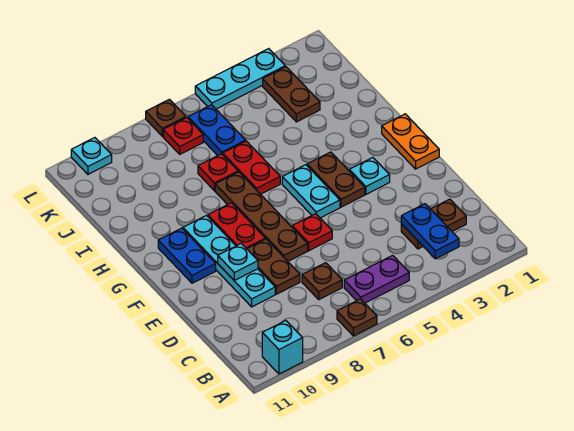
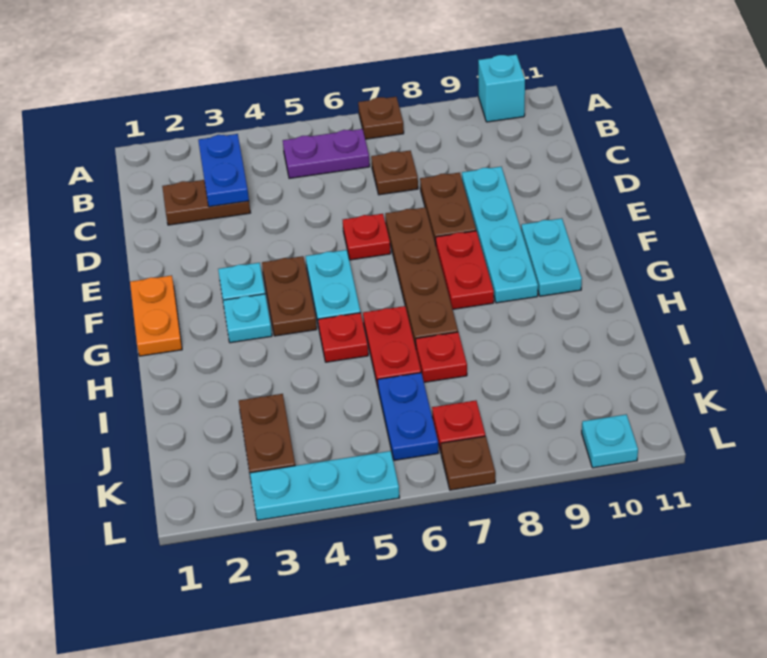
cyan 1x1 plate [218,243,258,280] -> cyan 1x1 plate moved to [223,294,272,343]
blue 1x2 plate [158,228,216,283] -> cyan 1x2 plate [521,218,582,296]
none -> red 1x1 plate [318,313,368,362]

